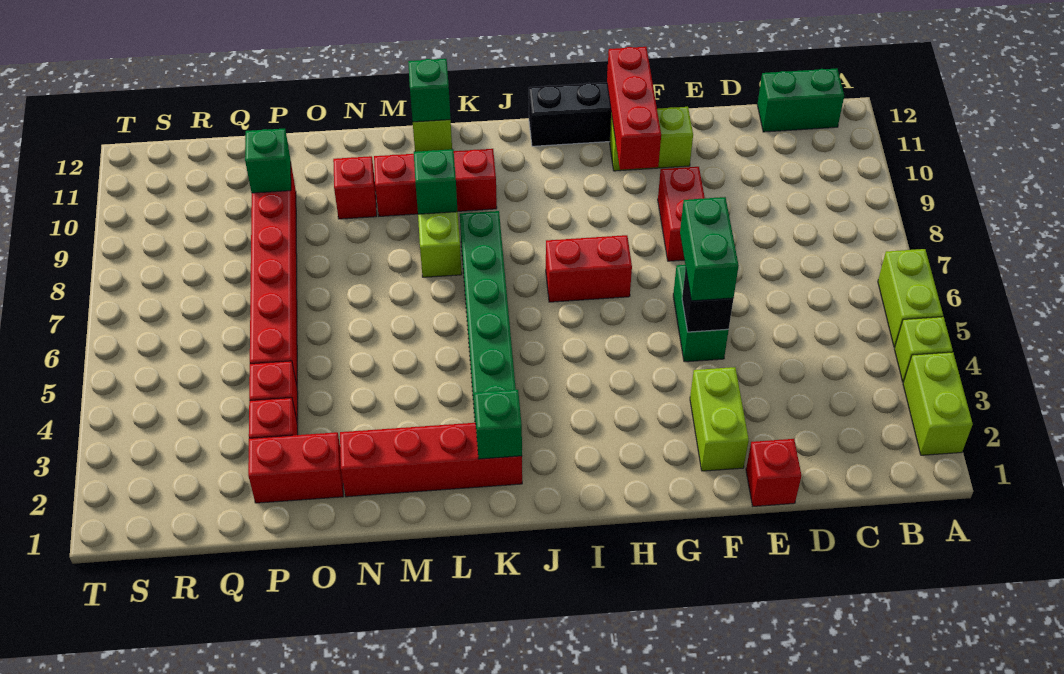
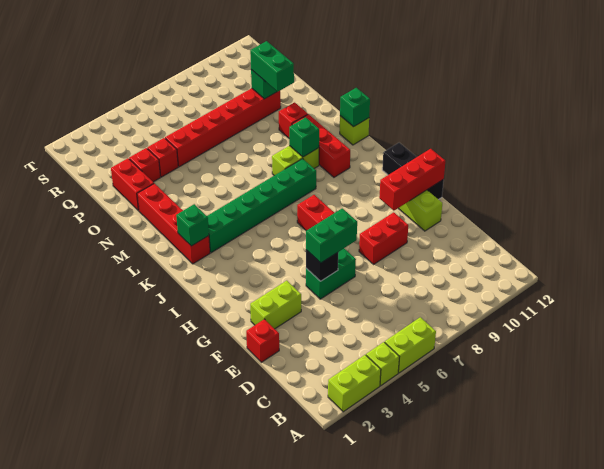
green 1x2 brick [757,68,844,132] -> green 1x2 brick moved to [250,41,294,92]

